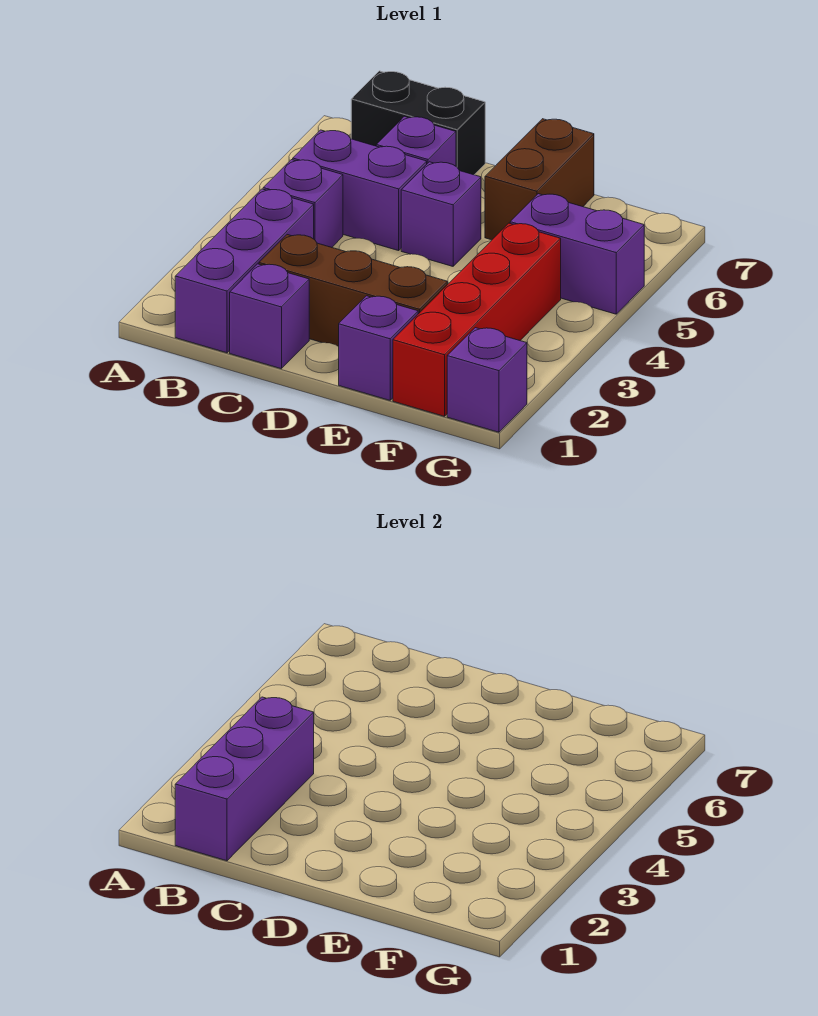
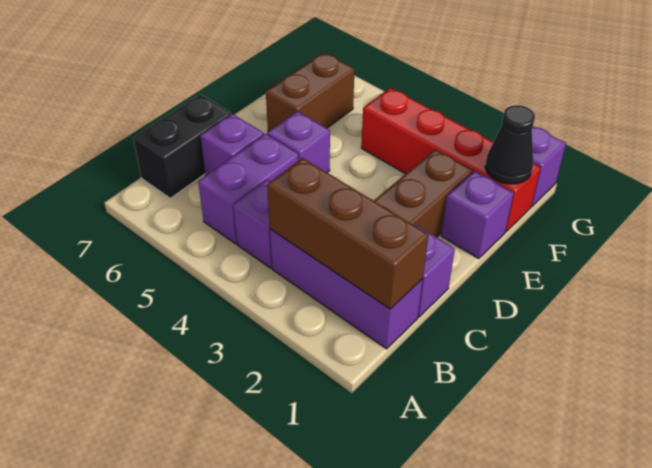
purple 1x3 brick [175,697,314,861] -> brown 1x3 brick [267,158,428,309]
brown 1x2 brick [485,119,594,240] -> brown 1x2 brick turned to [266,52,354,131]
none -> black 1x1 cone [485,105,535,184]
purple 1x2 brick [510,194,644,314] -> none

